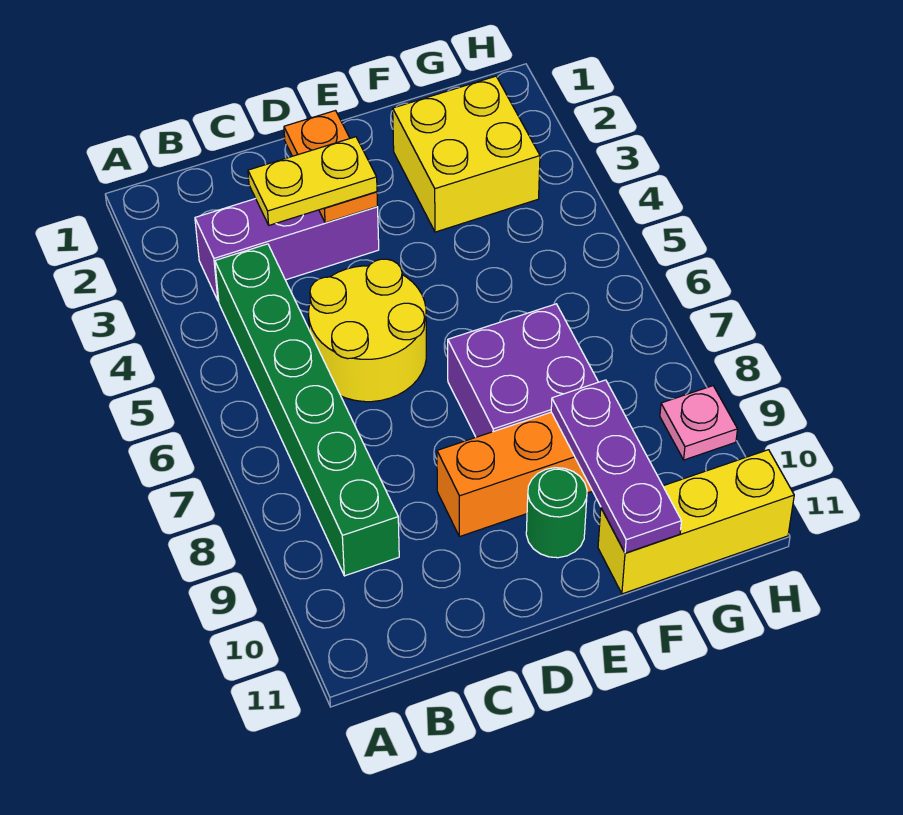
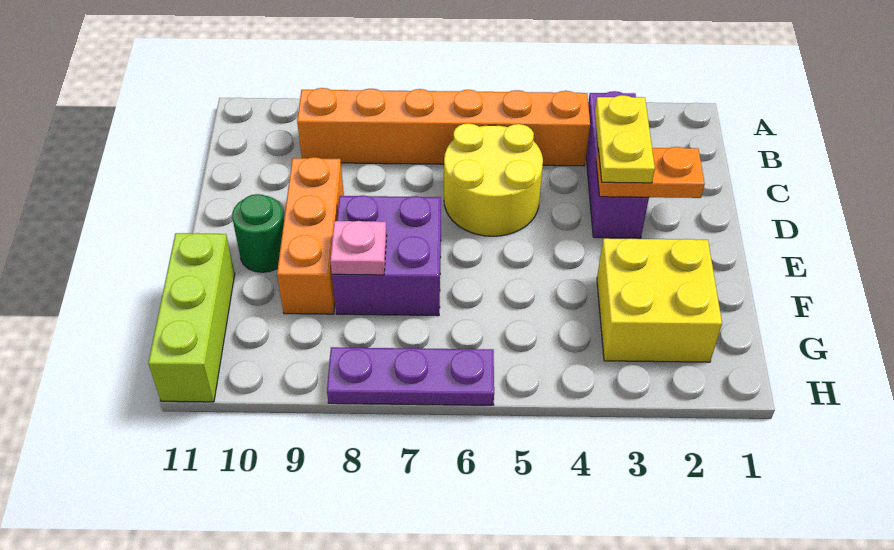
green 1x6 brick [215,244,399,576] -> orange 1x6 brick [297,88,590,166]
purple 1x3 plate [551,380,681,553] -> purple 1x3 plate moved to [327,347,494,405]
yellow 1x3 brick [598,450,794,594] -> lime 1x3 brick [148,233,235,402]
pink 1x1 plate [660,386,737,460] -> pink 1x1 plate moved to [330,221,387,275]

